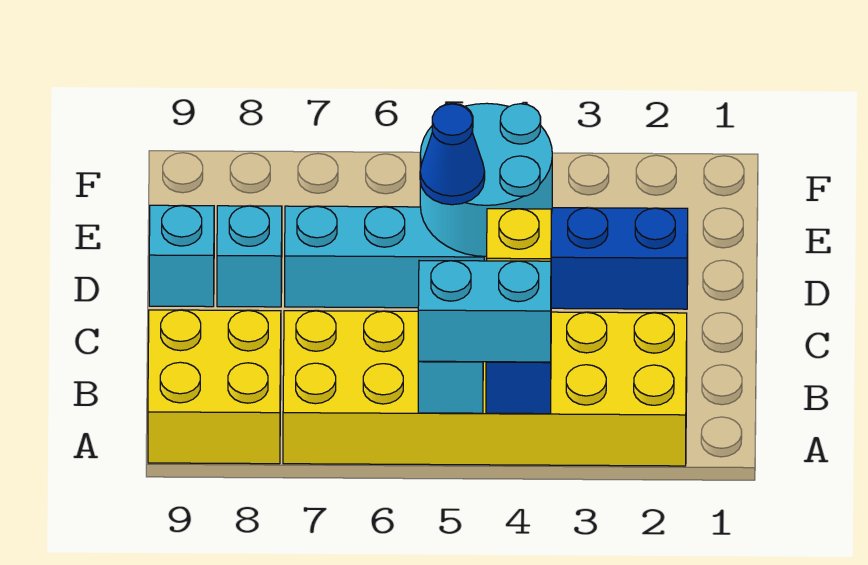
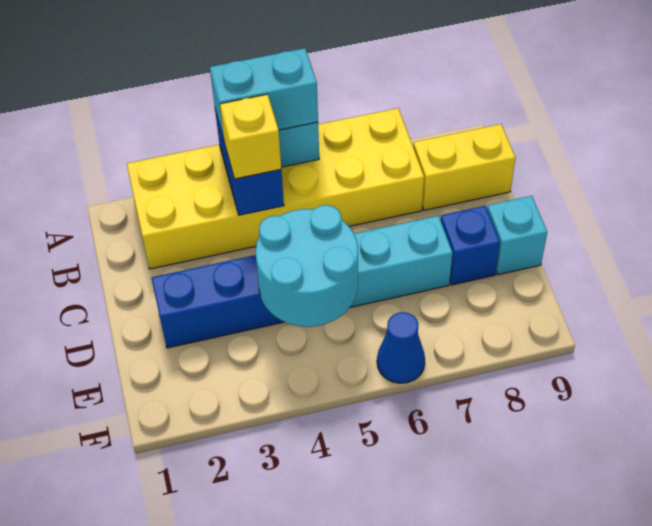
yellow 2x2 brick [148,310,281,464] -> yellow 1x2 brick [413,124,515,210]
blue 1x1 cone [420,104,485,205] -> blue 1x1 cone moved to [377,312,425,383]
cyan 1x1 brick [217,206,282,307] -> blue 1x1 brick [441,206,500,285]

